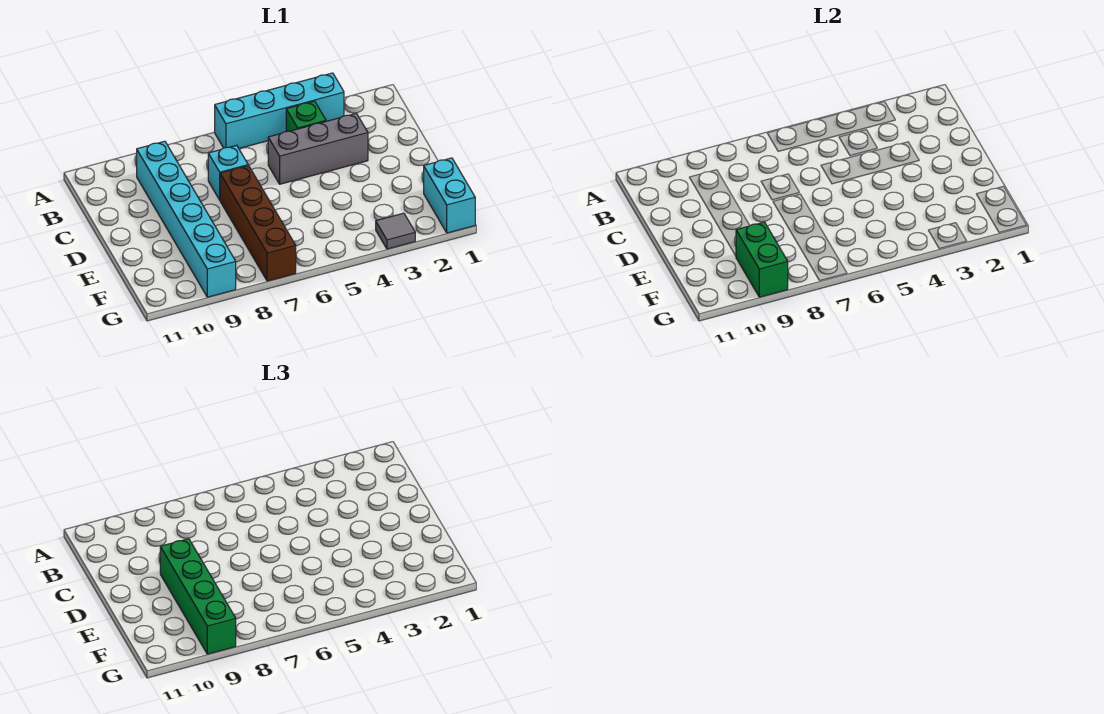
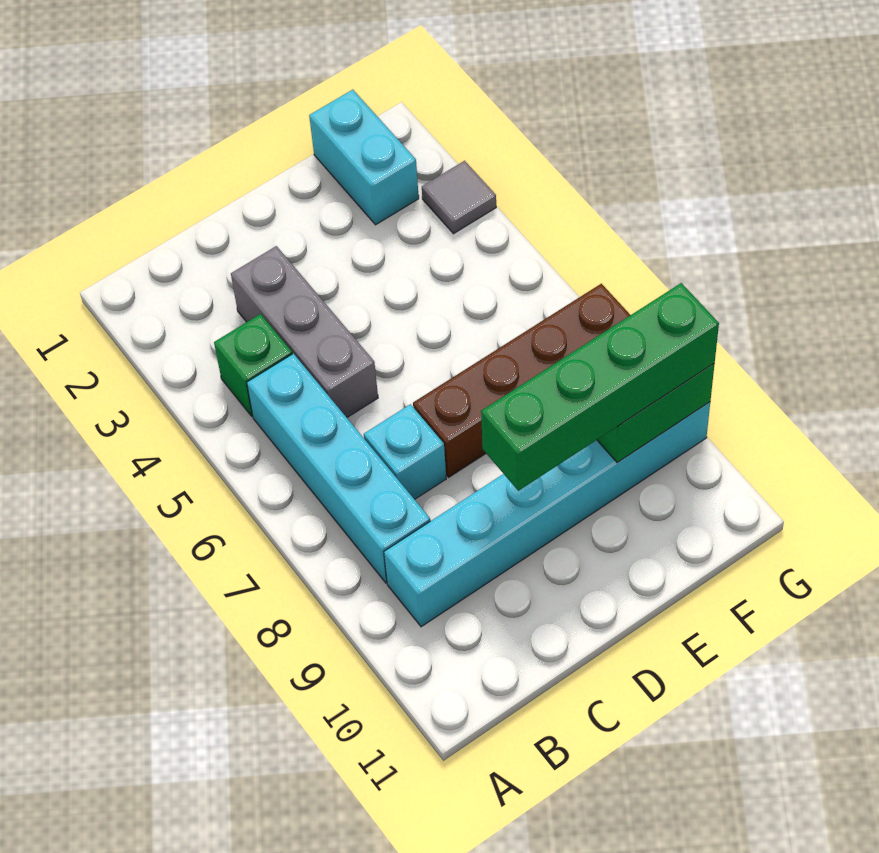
cyan 1x4 brick [215,73,344,148] -> cyan 1x4 brick moved to [247,354,430,583]
cyan 1x2 brick [424,158,475,233] -> cyan 1x2 brick turned to [309,90,419,225]

